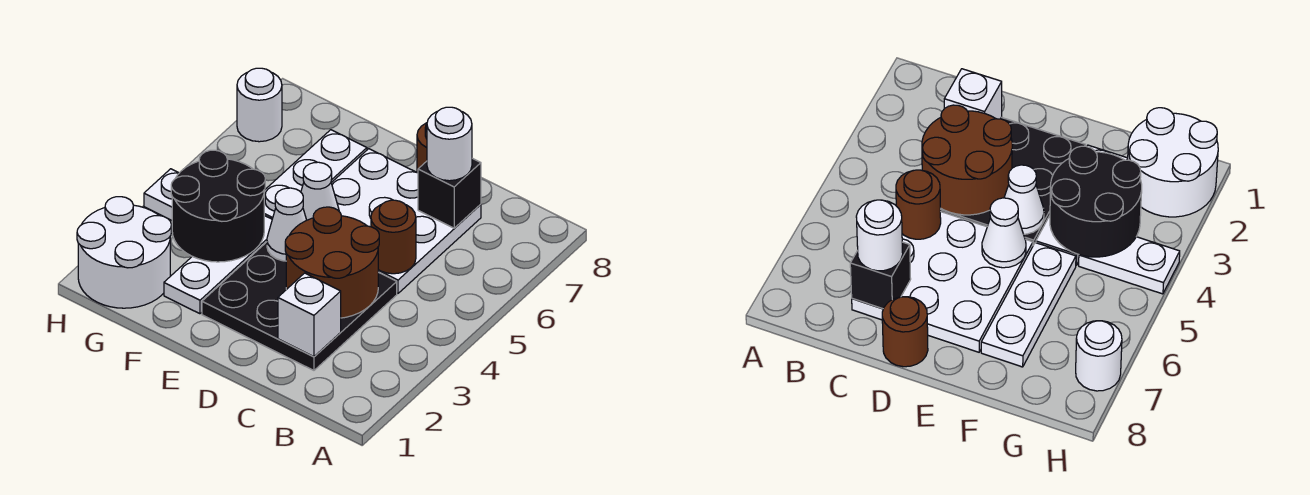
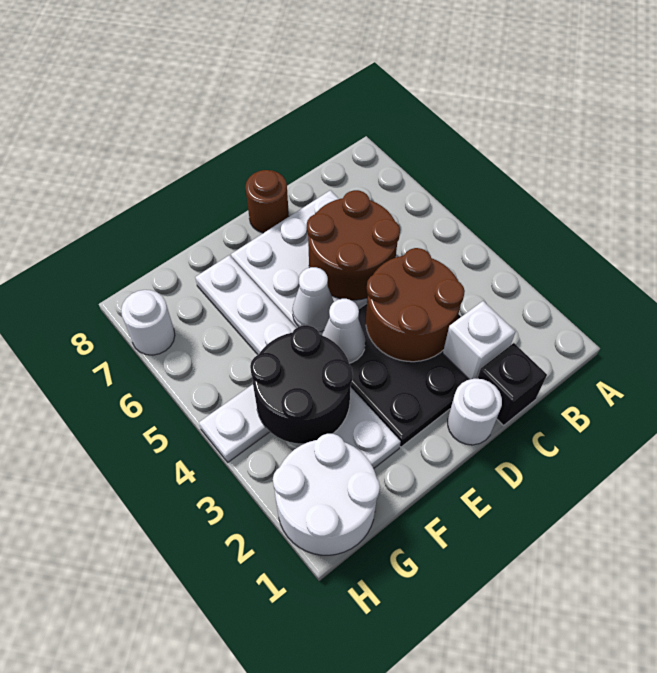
brown 1x1 round brick [371,200,416,274] -> brown 2x2 round brick [307,190,400,300]
black 1x1 brick [418,158,481,228] -> black 1x1 brick moved to [477,343,547,426]
white 1x1 round brick [427,107,472,181] -> white 1x1 round brick moved to [448,379,502,445]

